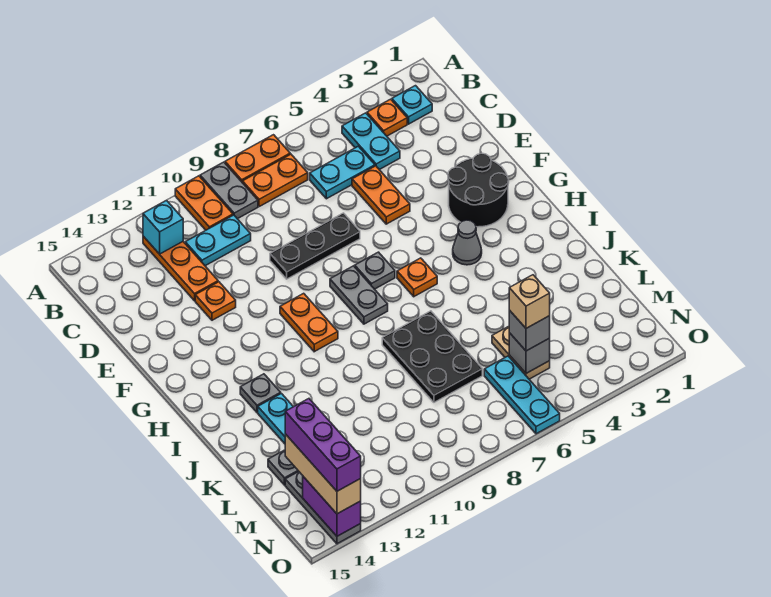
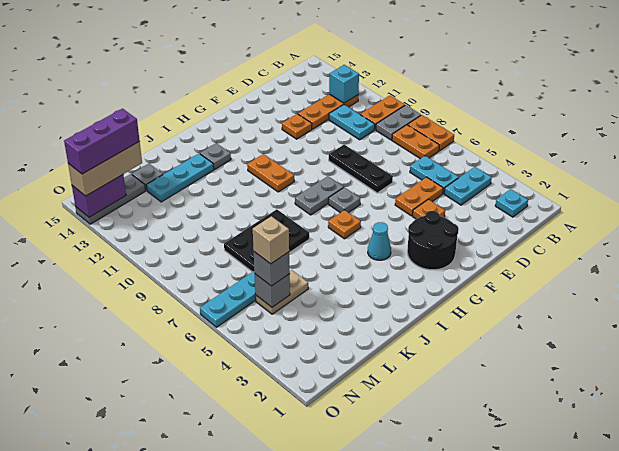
orange 1x1 plate [367,99,407,136] -> orange 1x1 plate moved to [413,199,445,219]
orange 1x2 plate [280,293,338,352] -> orange 1x2 plate turned to [247,154,294,192]
grey 1x1 cone [453,220,482,265] -> cyan 1x1 cone [368,222,391,260]

